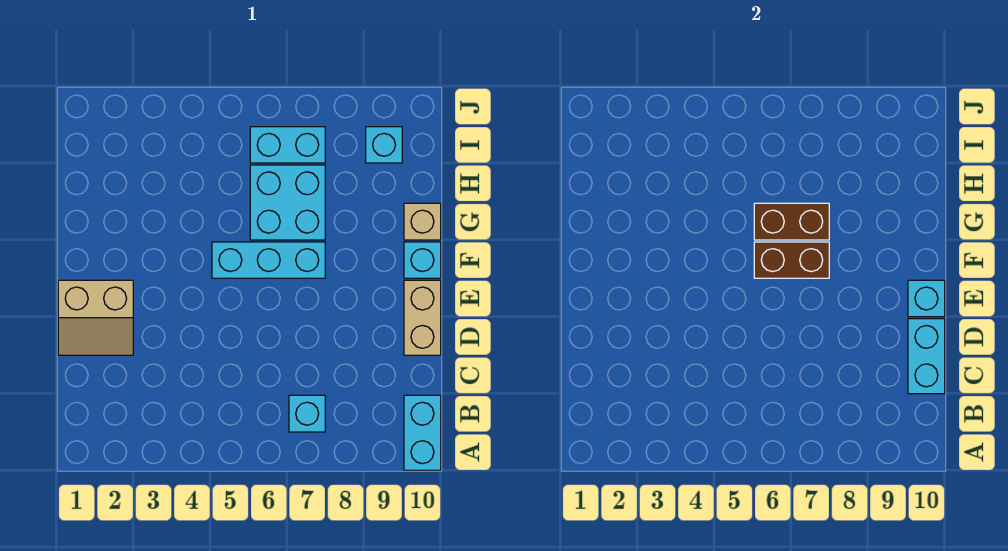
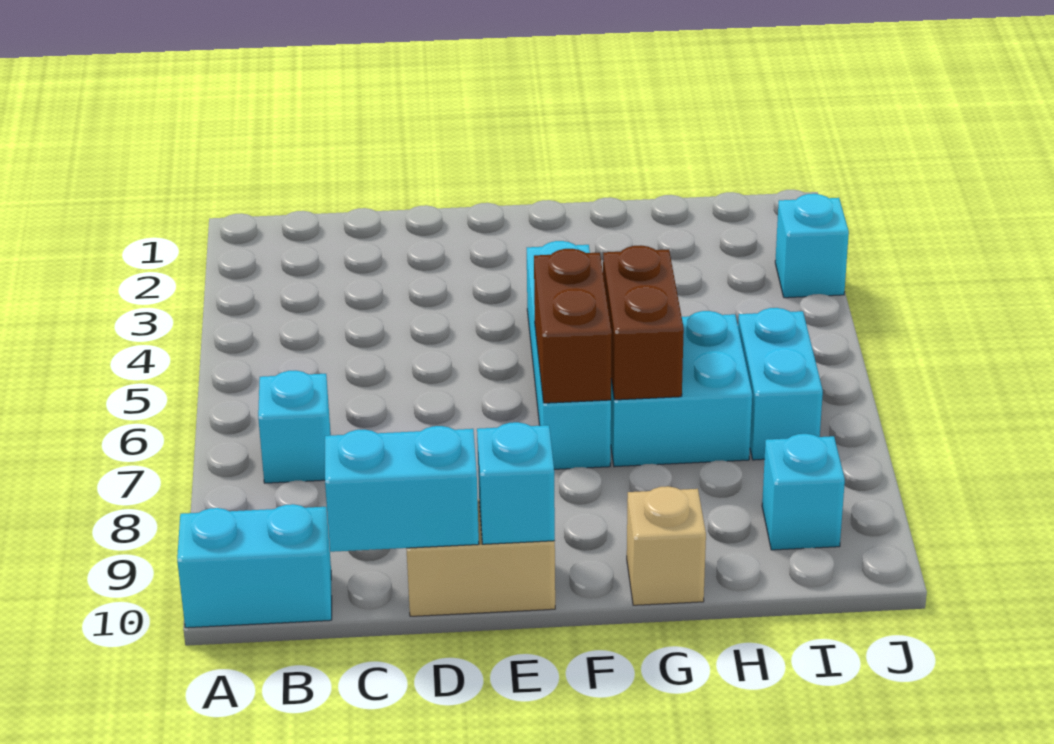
tan 2x2 slope [58,280,133,355] -> none
cyan 1x3 brick [212,242,325,278] -> cyan 1x4 brick [527,241,611,469]
cyan 1x1 brick [404,242,441,278] -> cyan 1x1 brick moved to [775,194,849,298]

